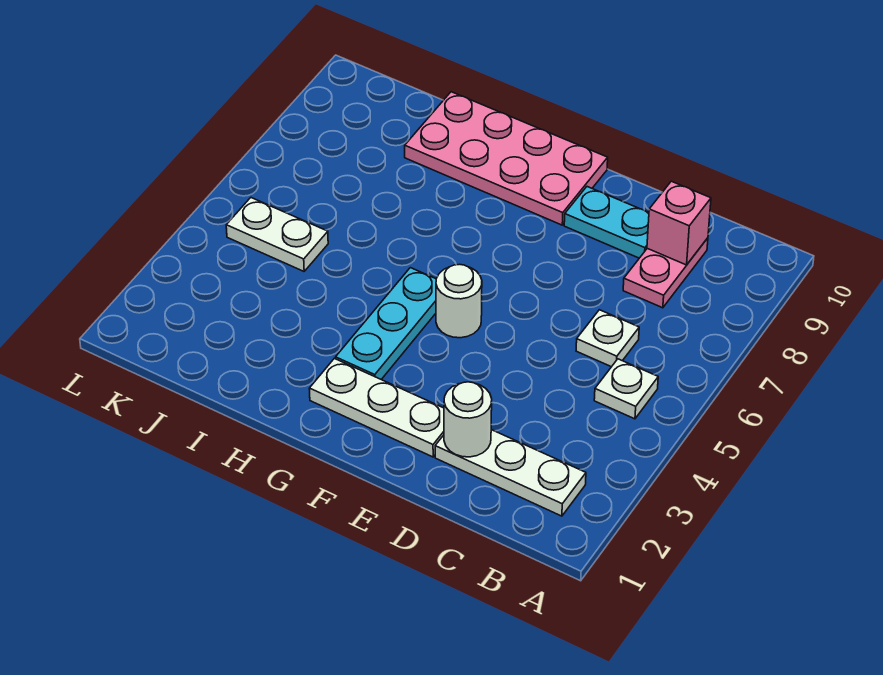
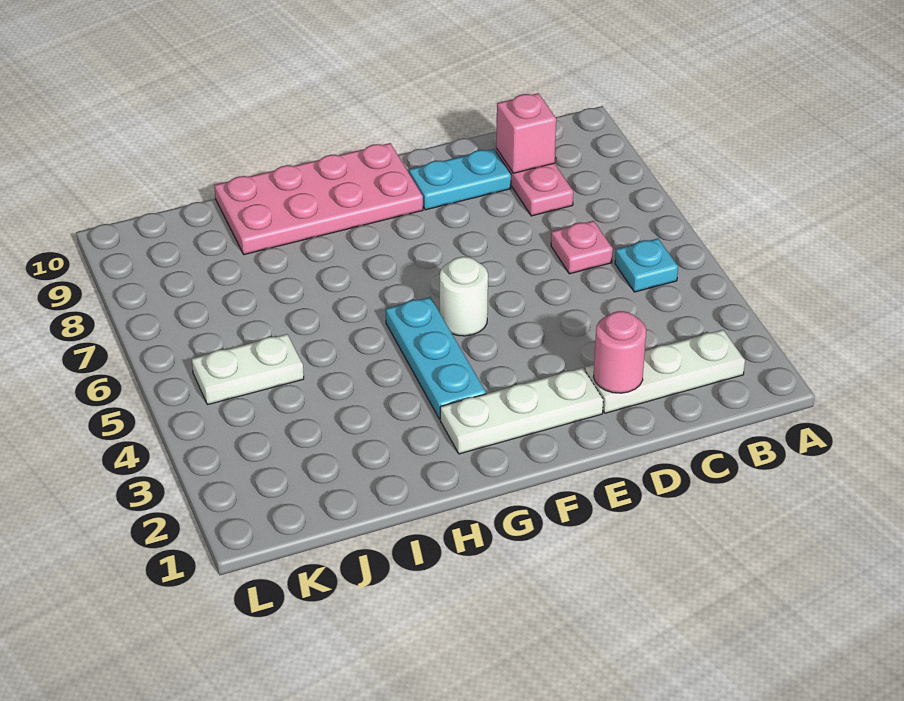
white 1x1 plate [594,359,658,419] -> cyan 1x1 plate [615,238,678,292]
white 1x1 plate [576,310,639,367] -> pink 1x1 plate [551,221,613,274]
white 1x1 round brick [444,382,492,457] -> pink 1x1 round brick [594,311,646,393]

